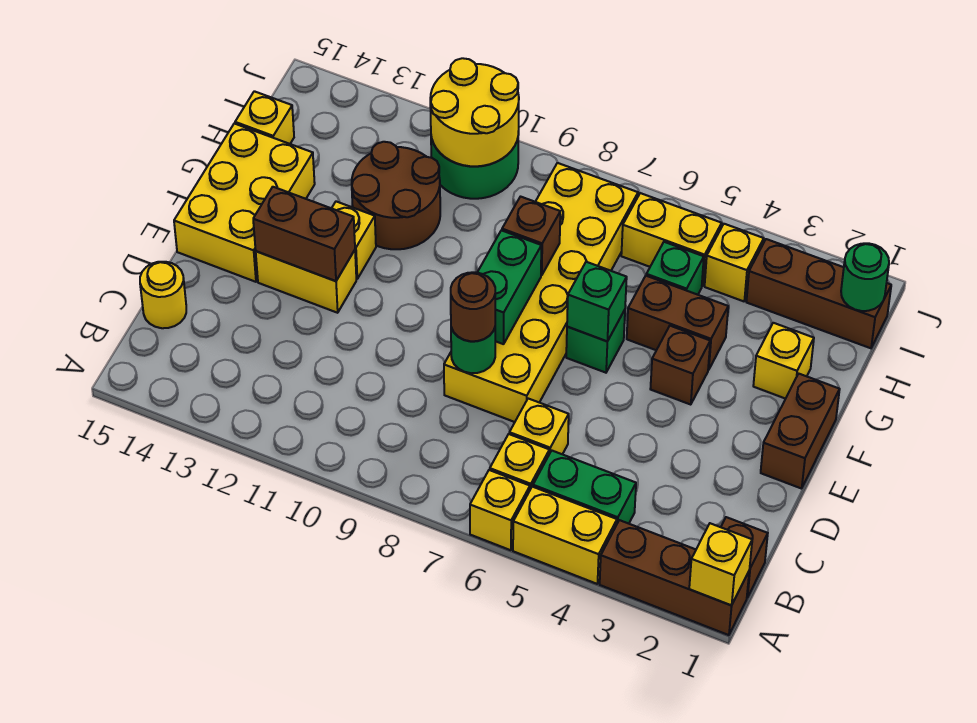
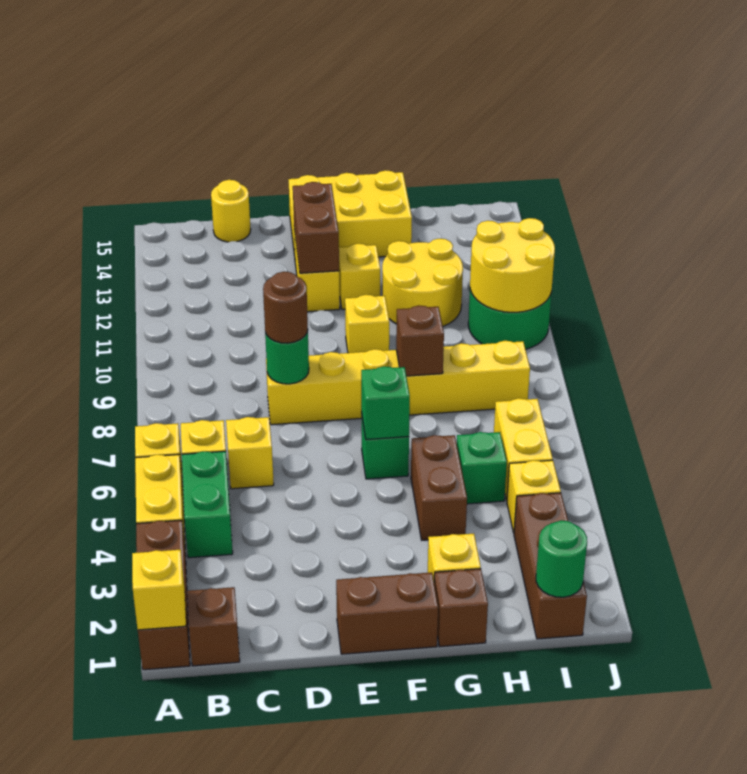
yellow 2x6 brick [444,163,638,422] -> yellow 1x6 brick [266,341,530,425]
green 1x2 brick [477,230,541,344] -> none
brown 1x1 brick [650,326,710,405] -> brown 1x1 brick moved to [434,569,488,647]
brown 2x2 round brick [352,142,440,249] -> yellow 2x2 round brick [382,239,463,326]
yellow 1x1 brick [235,91,294,144] -> yellow 1x1 brick moved to [345,295,389,353]

